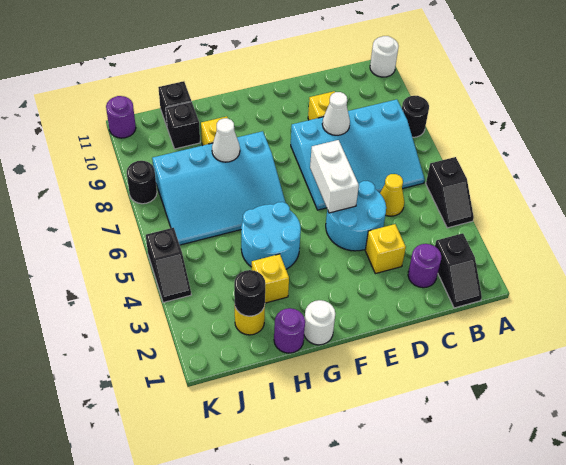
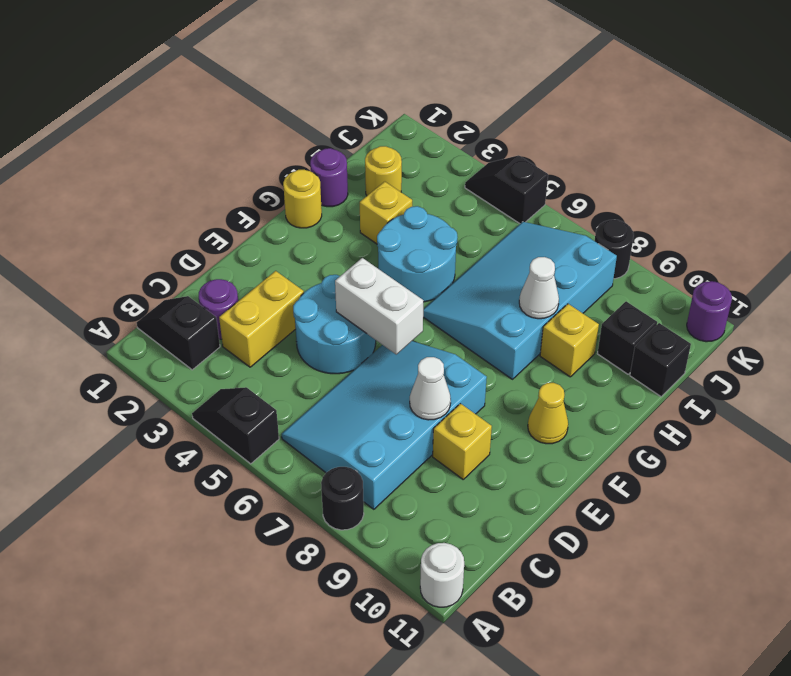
yellow 1x1 cone [380,174,404,216] -> yellow 1x1 cone moved to [528,383,568,444]
yellow 1x1 brick [365,224,406,274] -> yellow 1x2 brick [219,271,304,367]
white 1x1 round brick [304,300,335,345] -> yellow 1x1 round brick [283,170,322,228]
black 1x1 round brick [234,270,265,316] -> none

